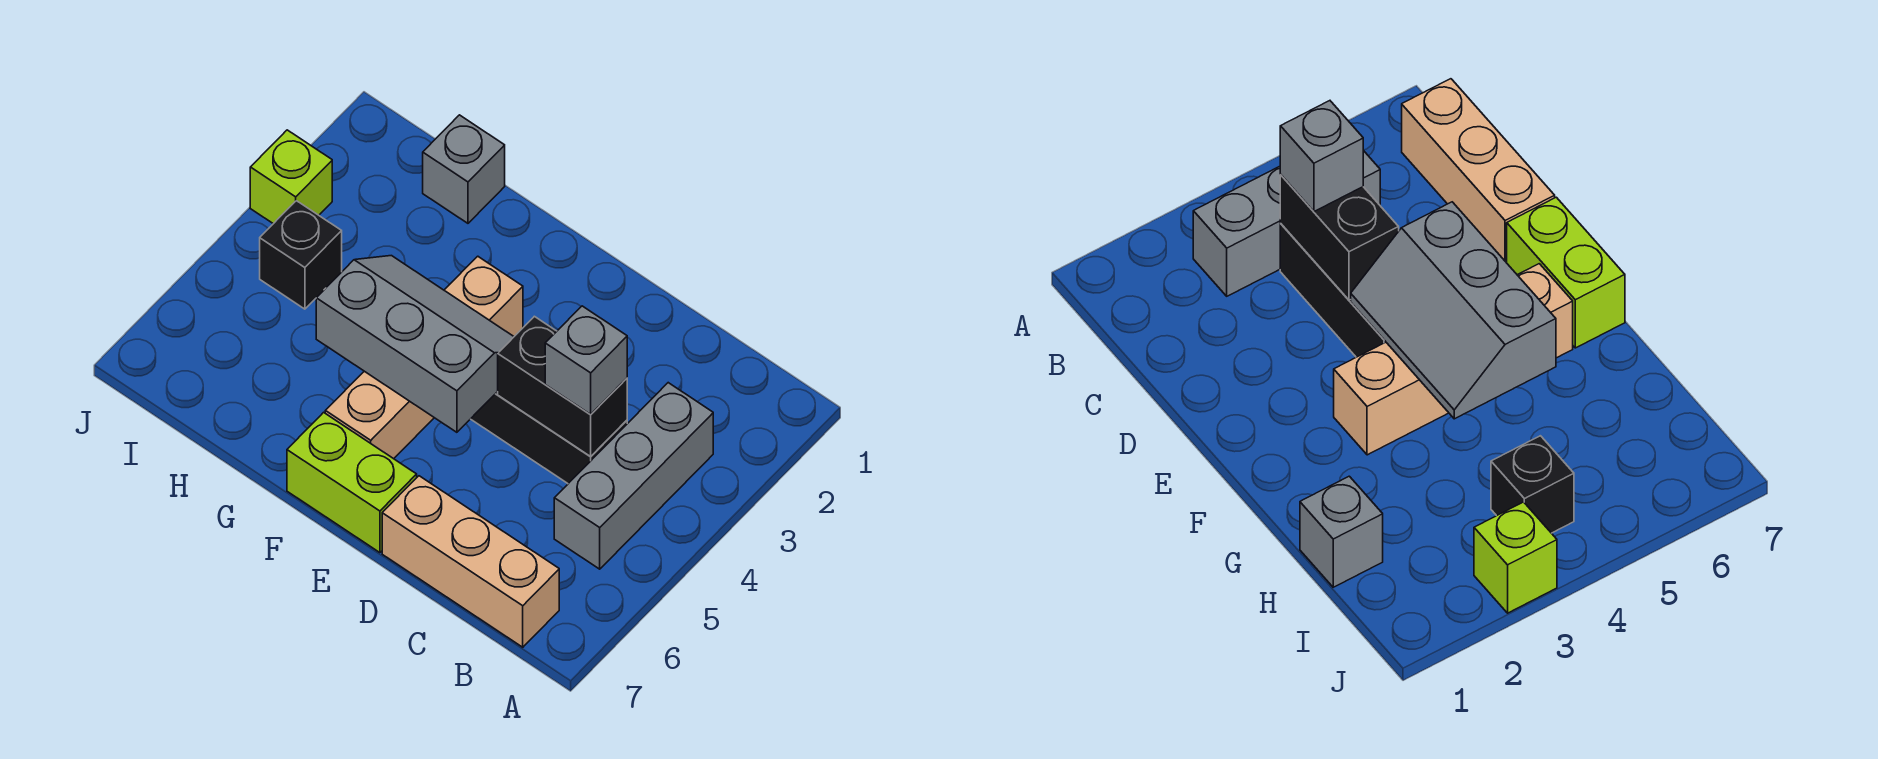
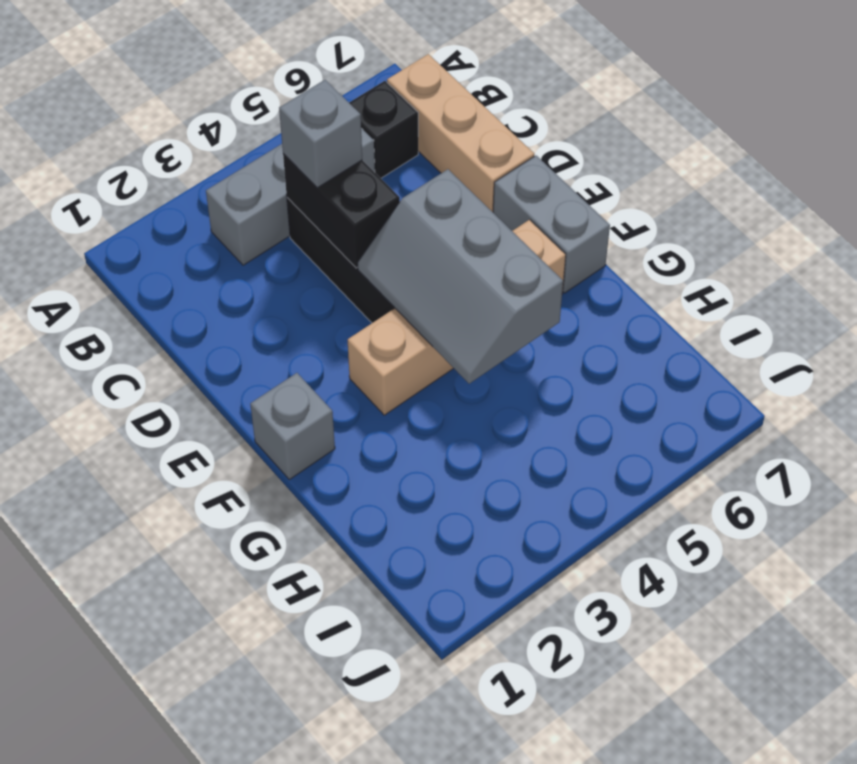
lime 1x2 brick [287,412,417,553] -> grey 1x2 brick [493,156,610,293]
grey 1x1 brick [423,115,505,223] -> grey 1x1 brick moved to [250,373,335,479]
black 1x1 brick [260,201,342,309] -> black 1x1 brick moved to [349,81,418,178]
lime 1x1 brick [250,130,332,224] -> none

